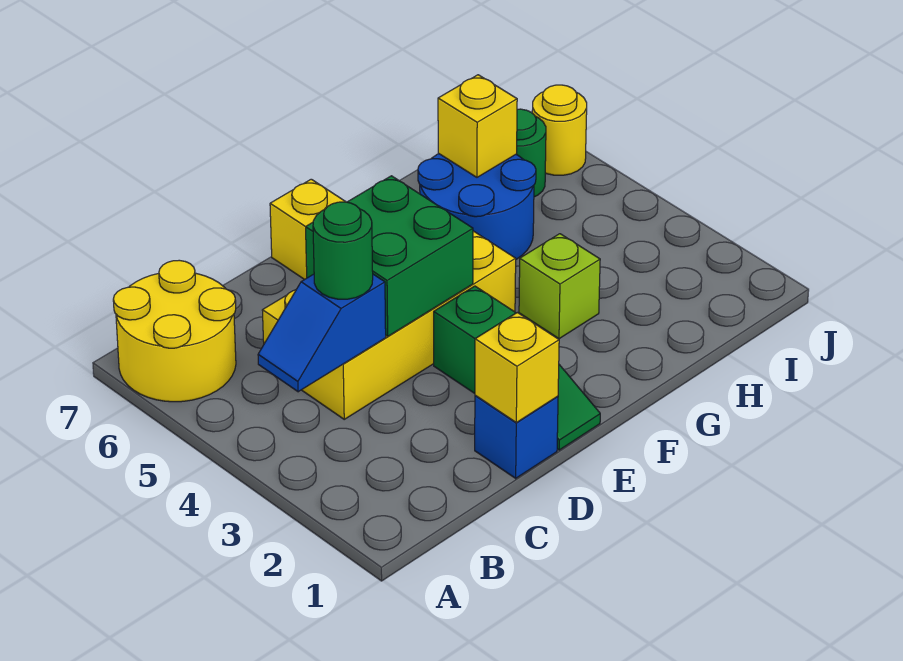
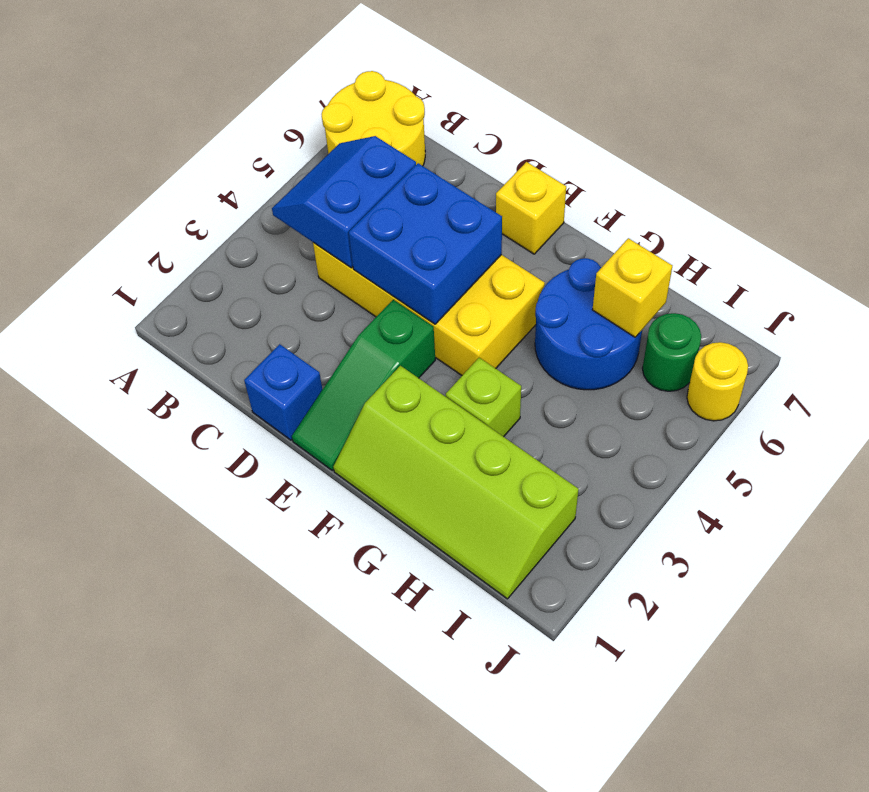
blue 1x2 slope [258,274,386,392] -> blue 2x2 slope [272,136,416,268]
green 1x1 round brick [313,202,373,299] -> none
yellow 1x1 brick [475,313,559,422] -> none
green 2x2 brick [306,176,473,336] -> blue 2x2 brick [349,163,502,324]
none -> lime 2x4 slope [333,366,579,599]

